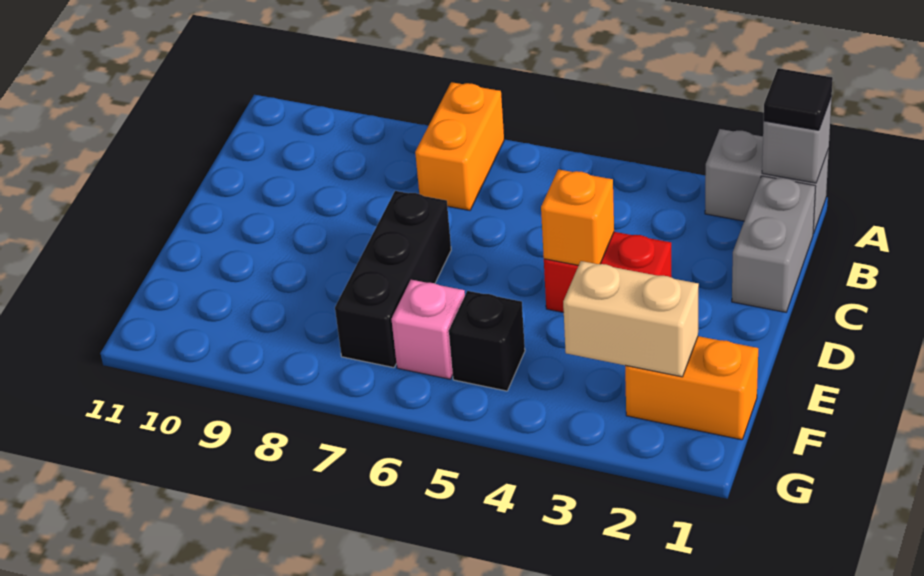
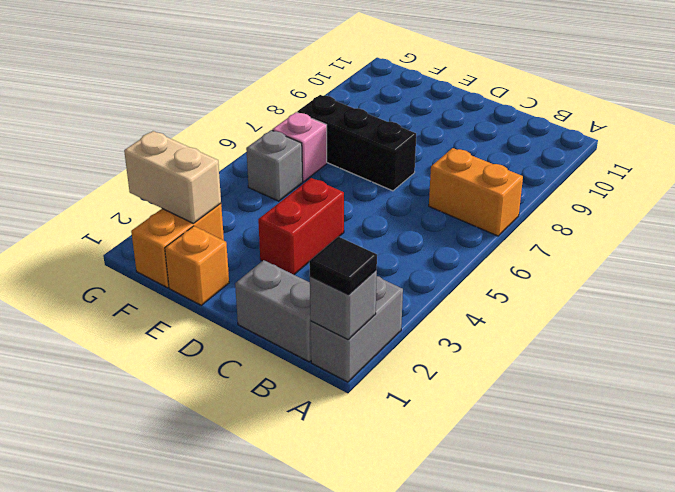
orange 1x1 brick [541,169,614,265] -> orange 1x1 brick moved to [165,226,229,305]
tan 1x2 brick [563,261,699,377] -> tan 1x2 brick turned to [124,131,221,224]
black 1x1 brick [449,291,525,391] -> grey 1x1 brick [246,130,303,201]

